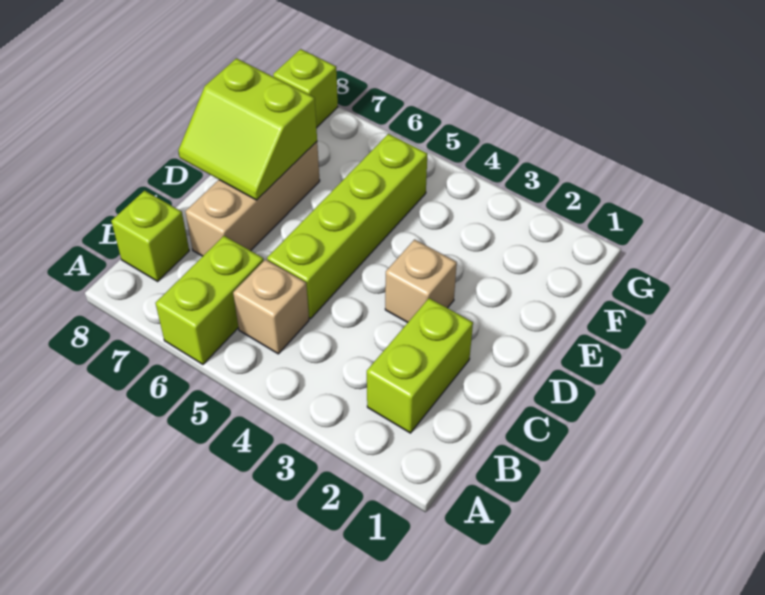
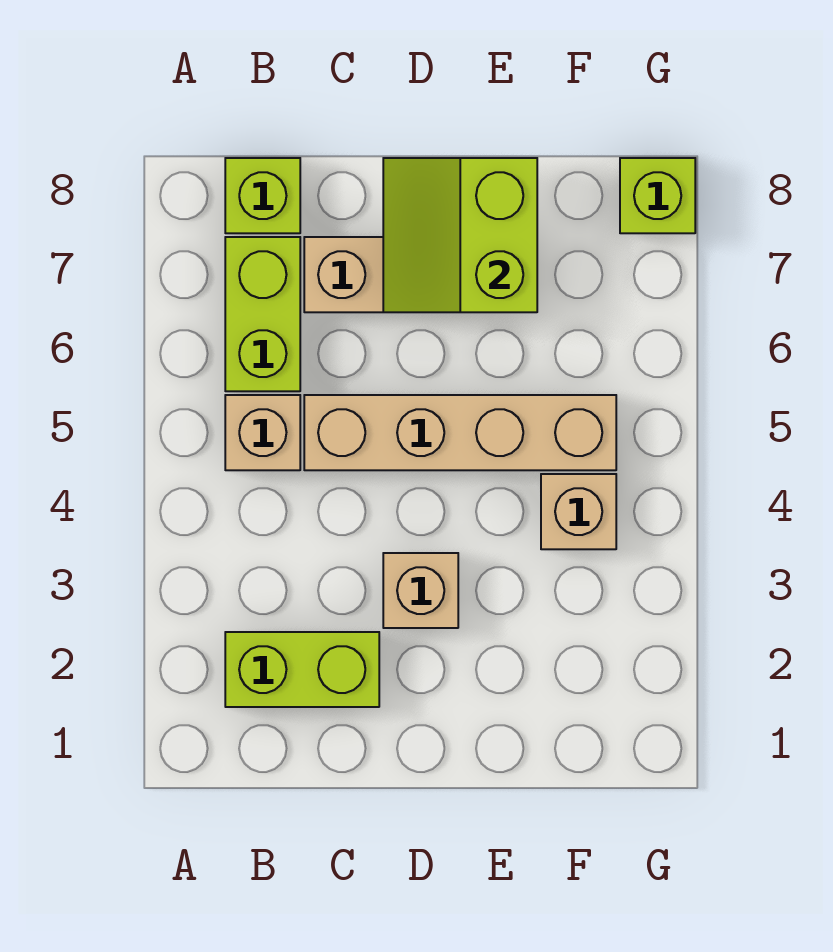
lime 1x2 brick [156,236,264,364] -> lime 1x2 brick turned to [225,237,300,391]
lime 1x4 brick [267,134,427,319] -> tan 1x4 brick [304,395,616,470]
none -> tan 1x1 brick [541,474,616,549]

